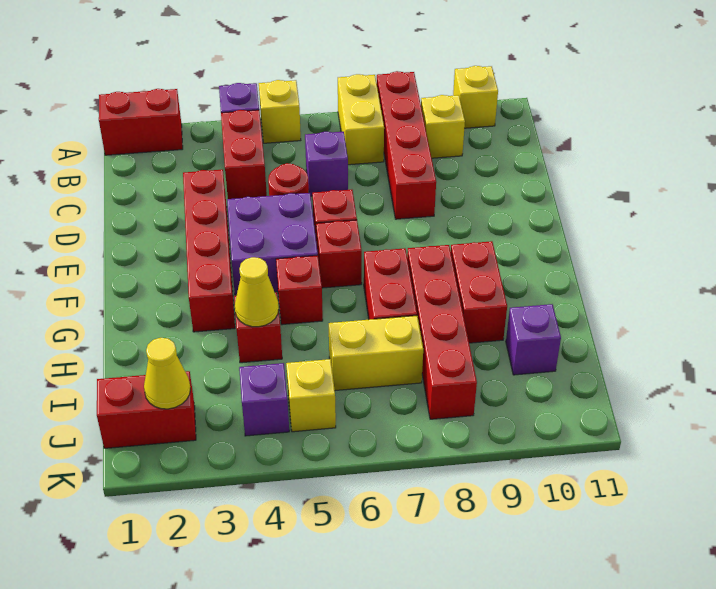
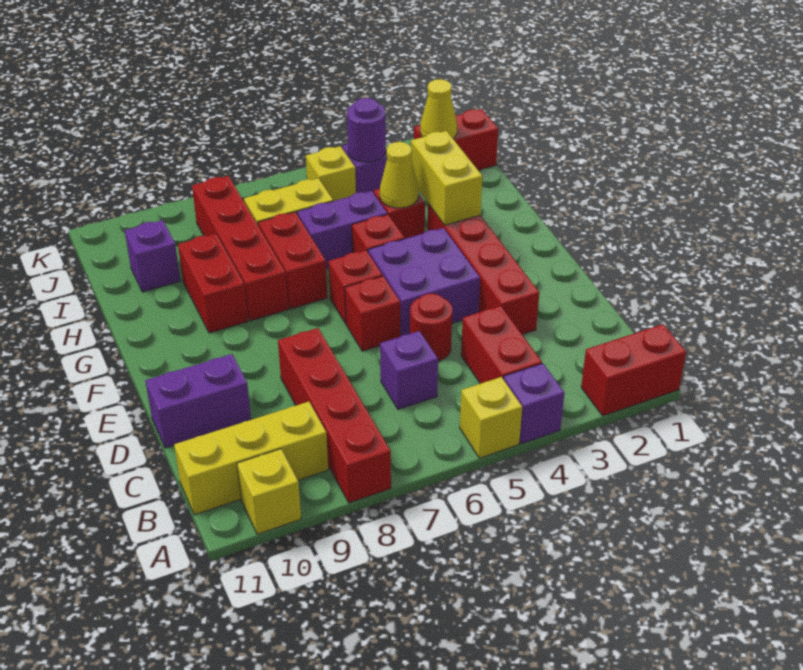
yellow 1x2 brick [338,74,384,165] -> yellow 1x2 brick moved to [411,131,482,225]
yellow 1x1 brick [421,95,465,158] -> yellow 1x3 brick [174,402,328,515]
none -> purple 1x2 brick [145,354,251,448]
none -> purple 1x2 brick [297,191,387,268]
none -> purple 1x1 round brick [347,98,386,162]

